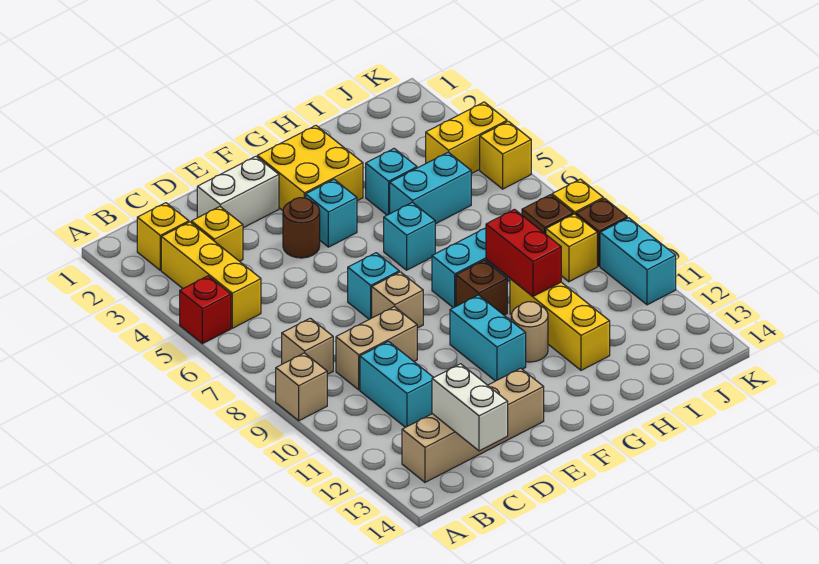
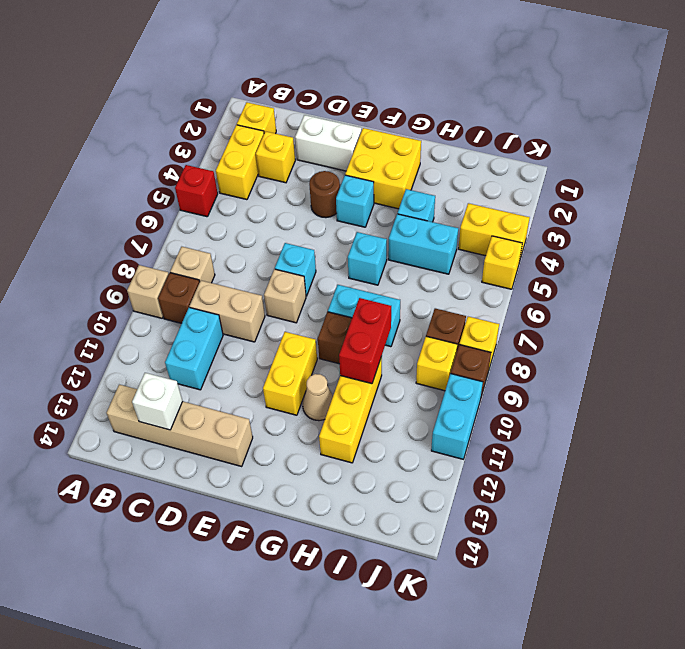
yellow 1x3 brick [161,222,261,328] -> yellow 1x2 brick [216,125,264,200]
none -> brown 1x1 brick [158,273,200,323]
white 1x2 brick [432,364,508,451] -> white 1x1 brick [132,373,183,430]
cyan 1x2 brick [450,295,526,381] -> yellow 1x2 brick [263,332,317,415]
tan 1x1 round brick [511,302,548,362] -> tan 1x1 cone [302,374,333,421]

